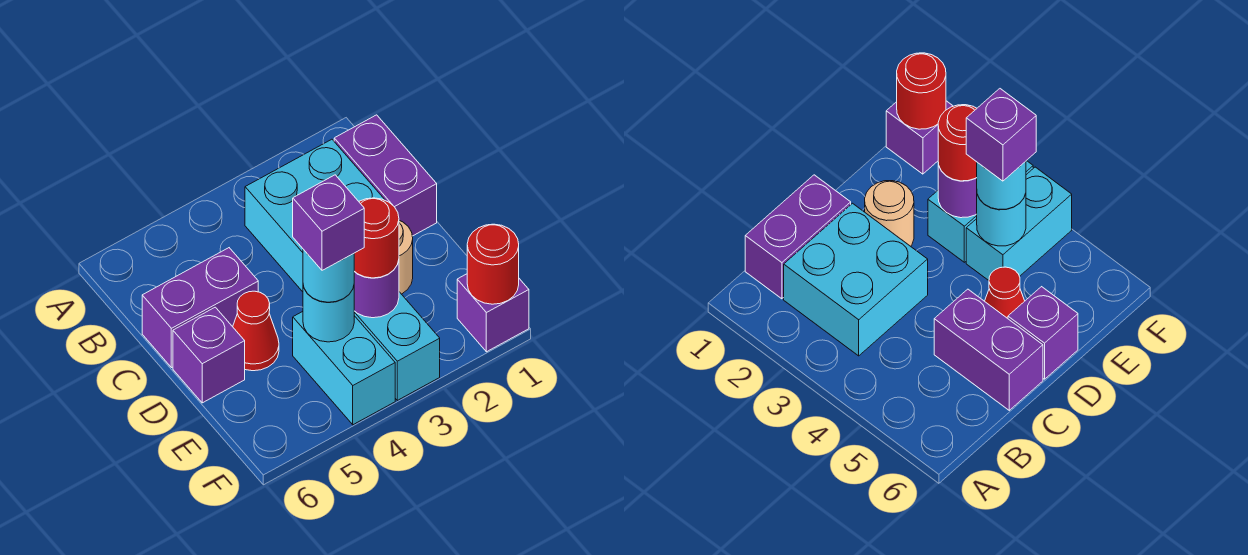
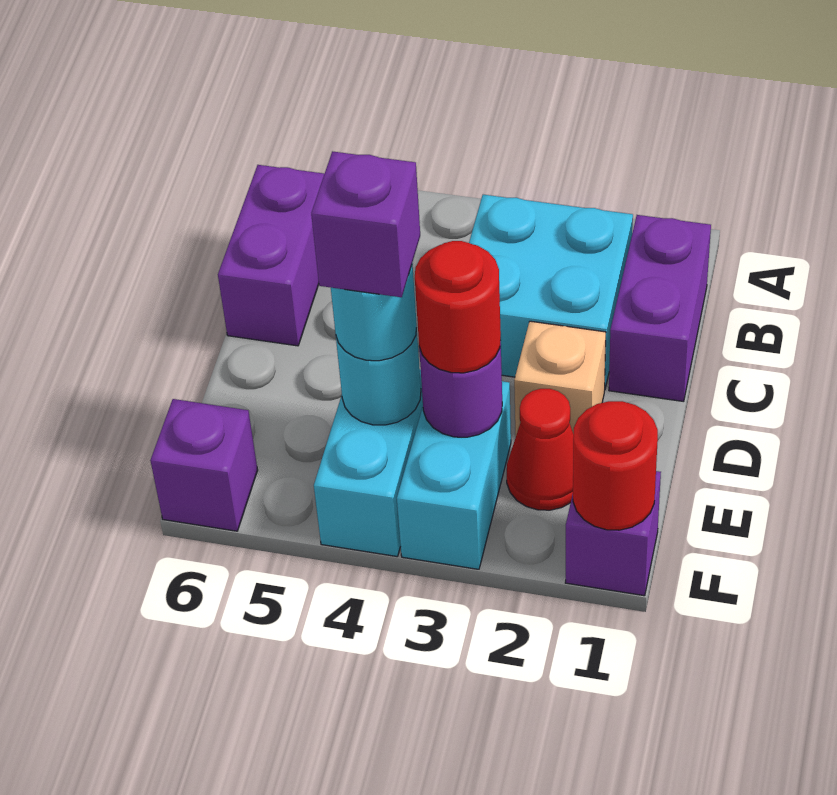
purple 1x2 brick [142,248,258,368] -> purple 1x2 brick turned to [218,165,324,346]
tan 1x1 round brick [399,221,413,294] -> tan 1x1 brick [514,321,606,437]
red 1x1 cone [233,291,279,371] -> red 1x1 cone moved to [507,389,574,510]
purple 1x1 brick [173,307,245,403] -> purple 1x1 brick moved to [150,399,258,531]

